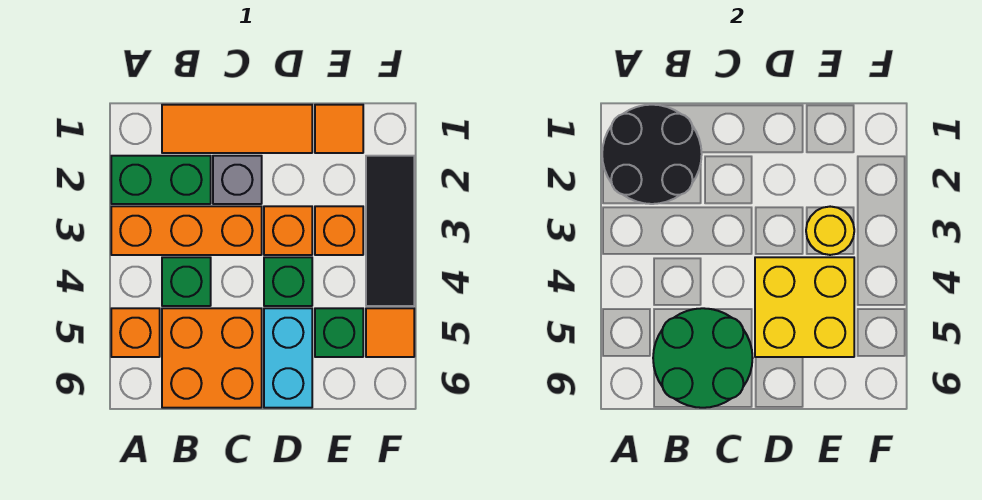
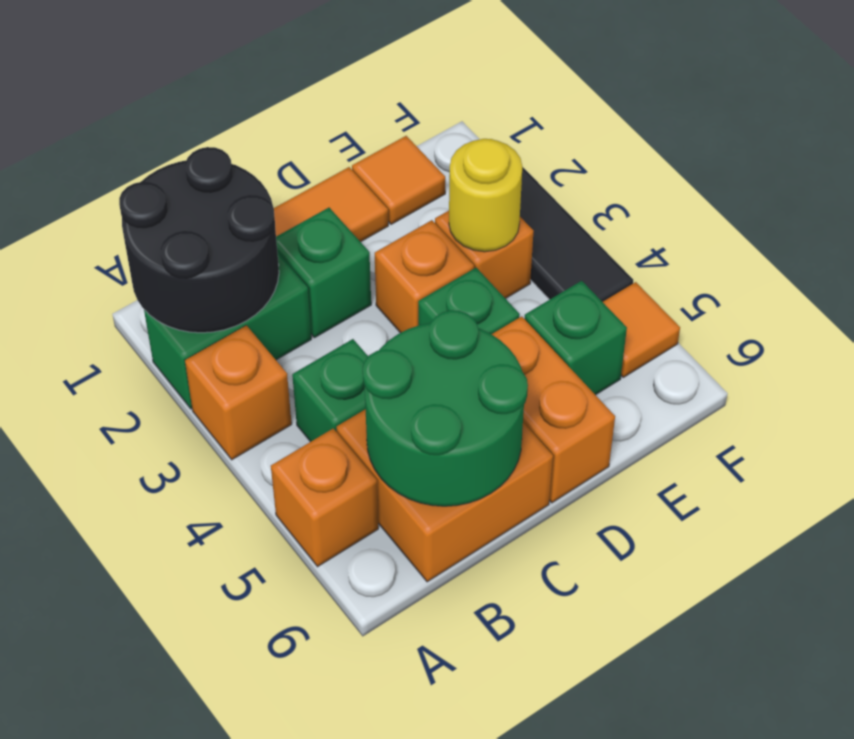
orange 1x3 brick [111,206,262,255] -> orange 1x1 brick [185,325,292,460]
grey 1x1 brick [213,156,262,204] -> green 1x1 brick [276,208,371,338]
yellow 2x2 brick [755,257,854,357] -> none
cyan 1x2 brick [264,308,312,408] -> orange 1x2 brick [492,316,615,503]

